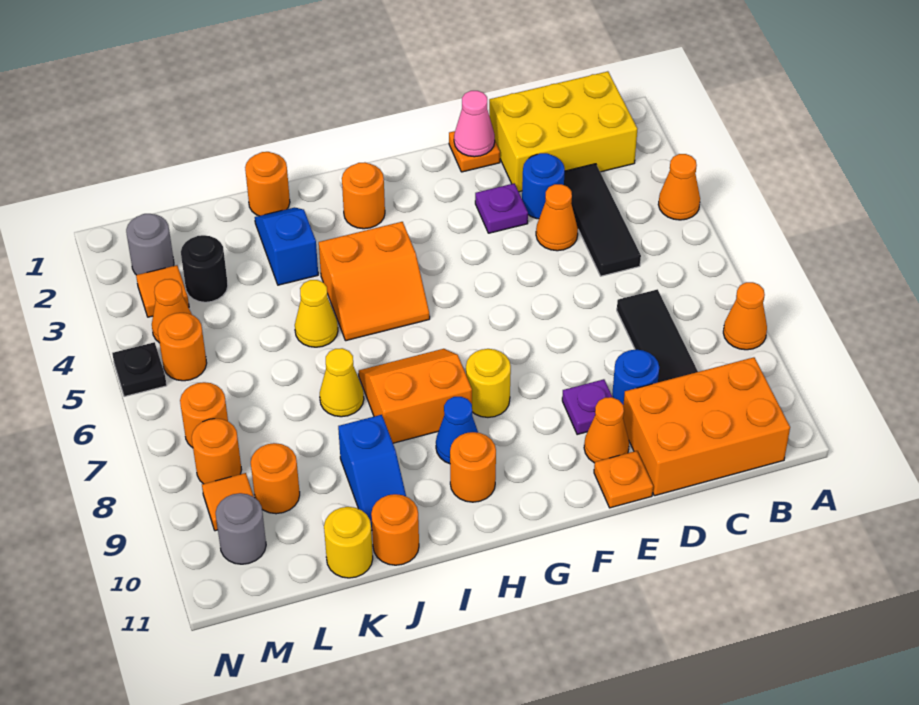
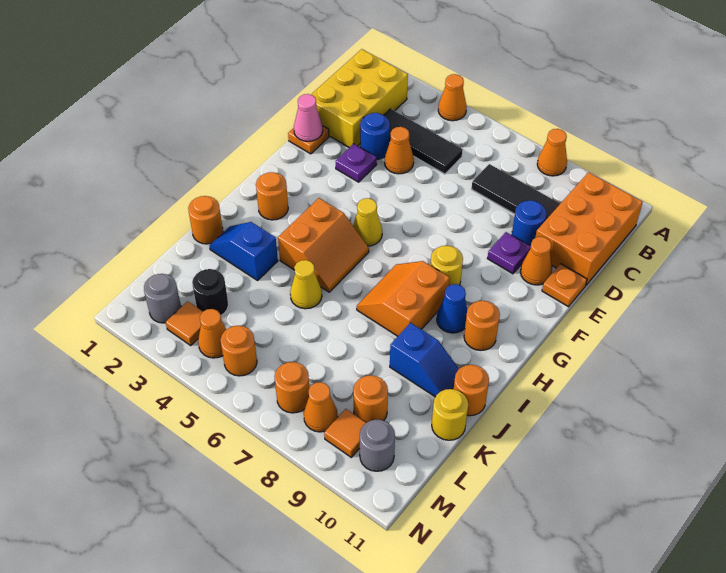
yellow 1x1 cone [320,348,364,417] -> yellow 1x1 cone moved to [353,198,382,246]
orange 1x1 round brick [192,418,242,484] -> orange 1x1 cone [304,382,338,432]
black 1x1 plate [112,342,167,397] -> none

